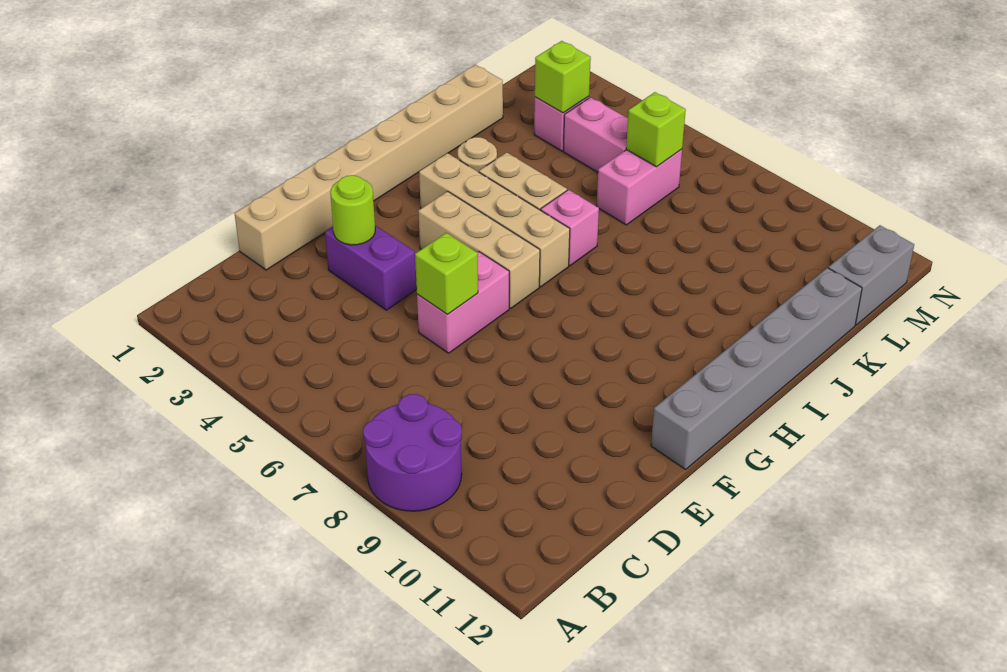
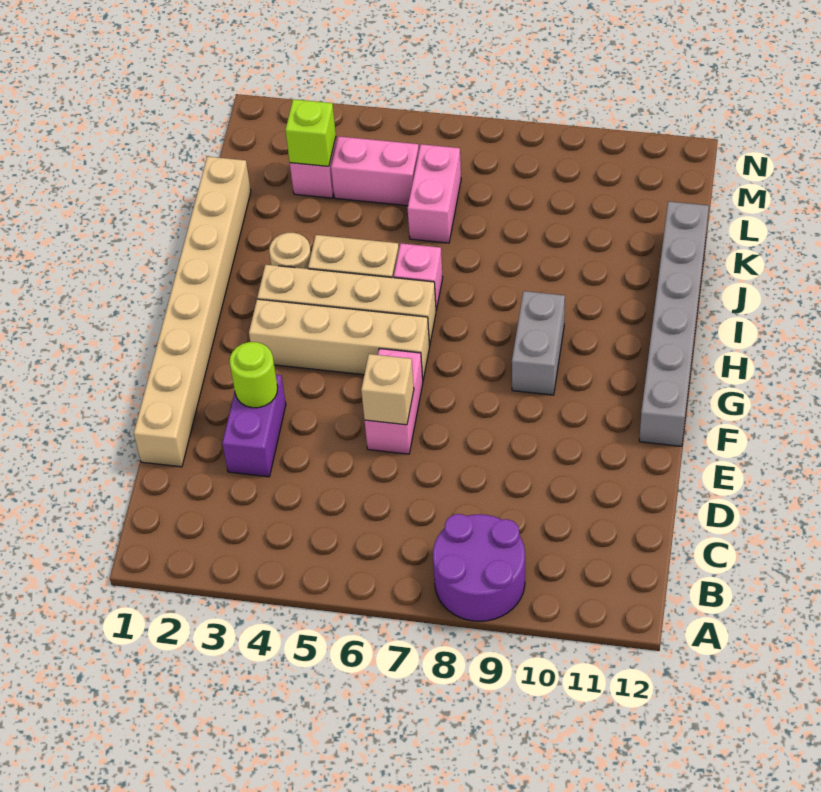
purple 1x2 brick [325,225,416,310] -> purple 1x2 brick turned to [222,375,286,477]
lime 1x1 brick [415,233,478,315] -> tan 1x1 brick [361,354,414,425]
tan 1x3 brick [418,191,540,308] -> tan 1x4 brick [249,299,430,380]
lime 1x1 brick [626,92,686,167] -> none
grey 1x2 brick [828,225,914,325] -> grey 1x2 brick moved to [512,291,565,395]

